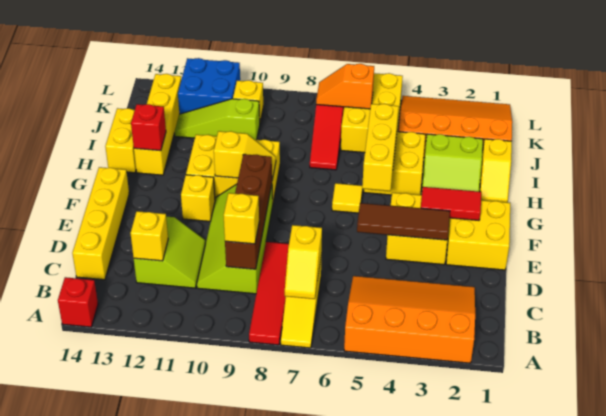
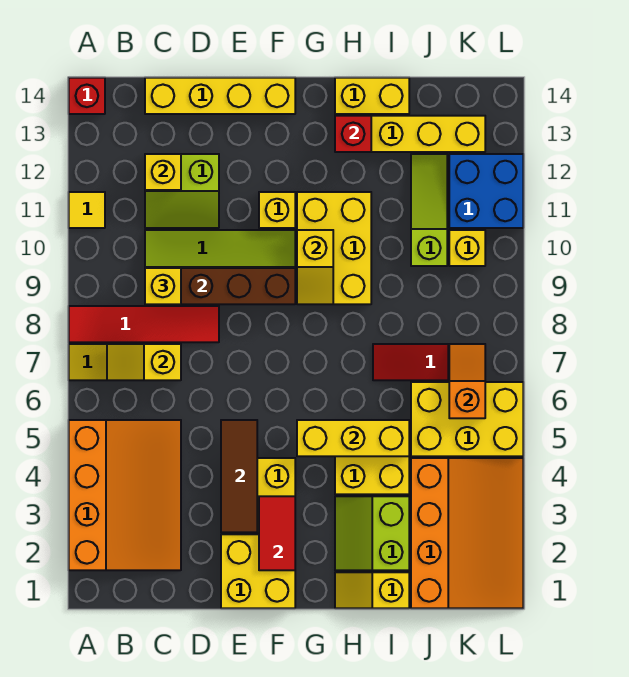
yellow 1x1 tile [332,183,362,213] -> yellow 1x1 tile moved to [69,192,105,228]

